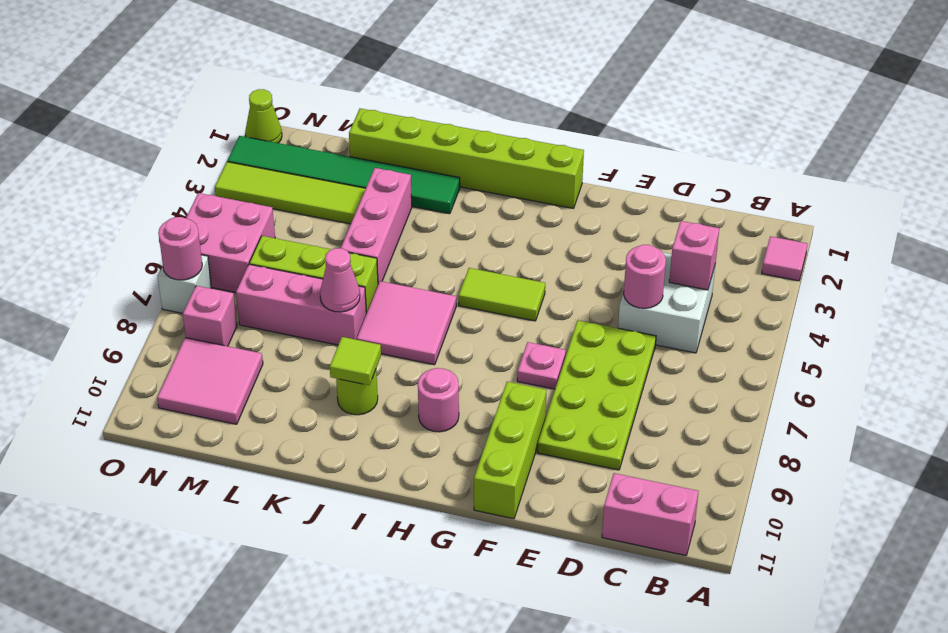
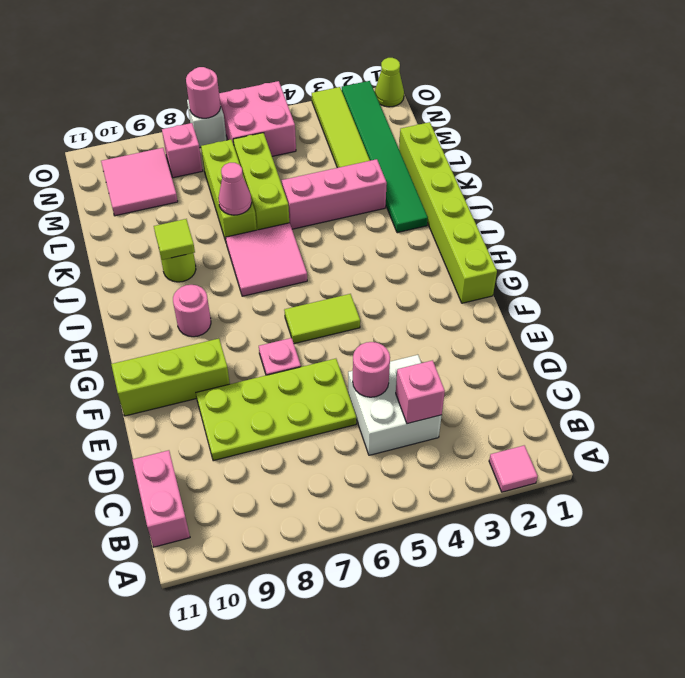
lime 1x2 tile [459,268,545,321] -> lime 1x2 tile turned to [284,294,360,344]
pink 1x3 brick [236,264,366,345] -> lime 1x3 brick [201,140,257,241]

